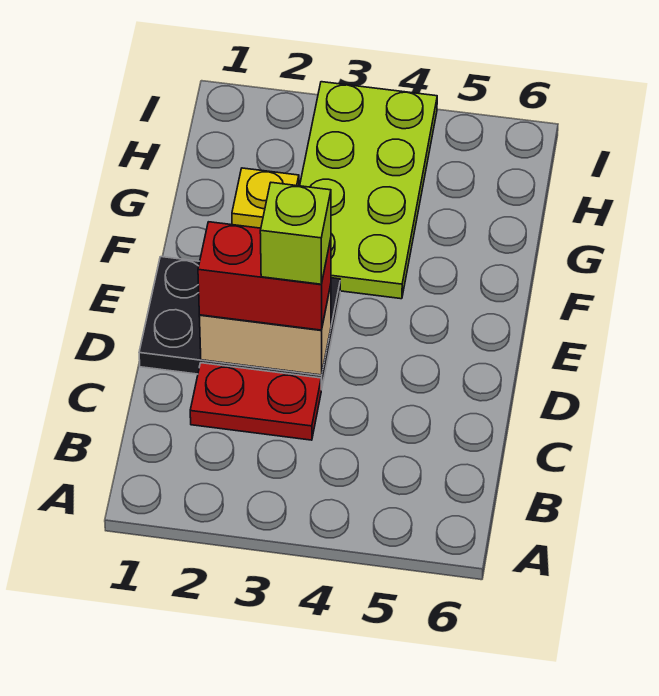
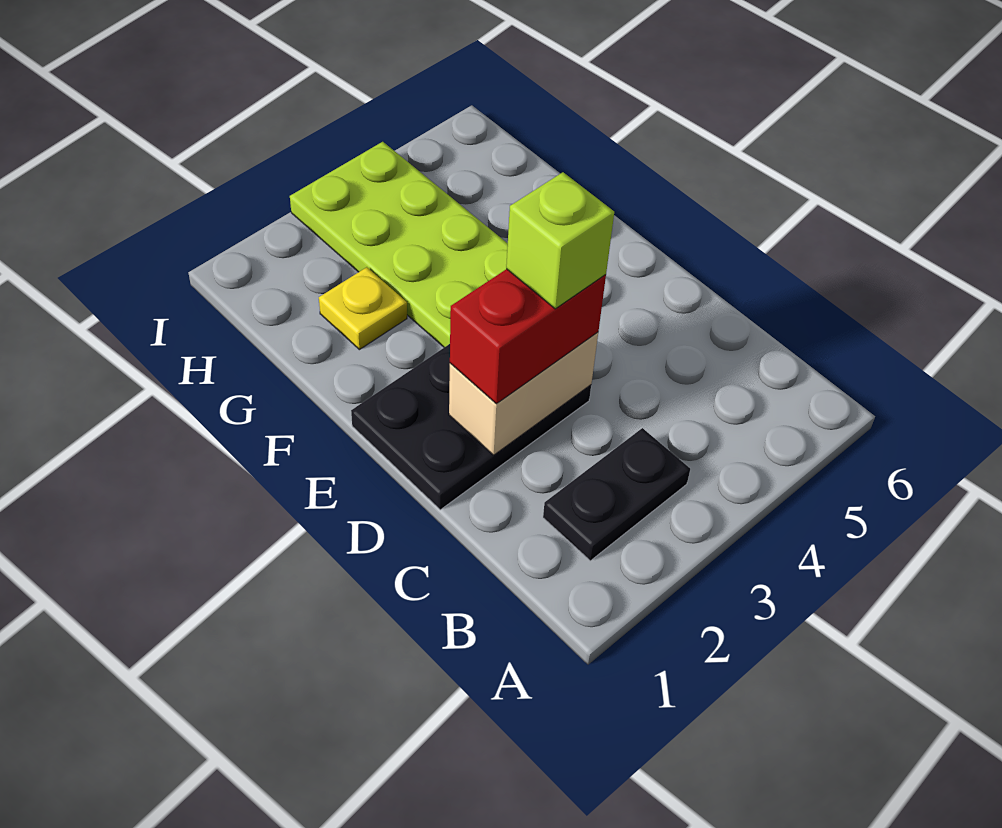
none -> black 1x2 plate [543,428,690,561]
red 1x2 plate [190,363,321,440] -> none

